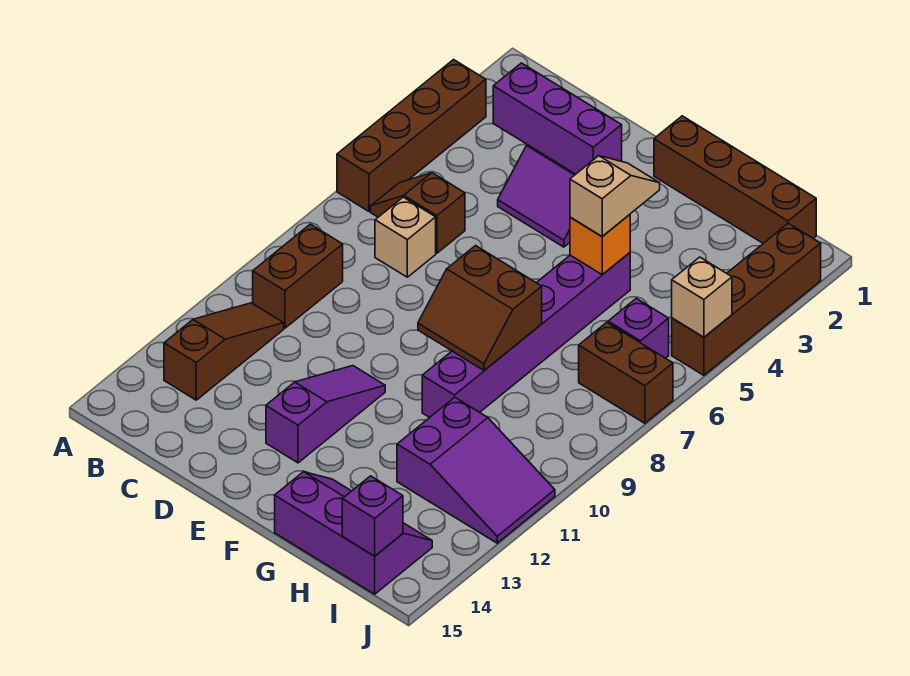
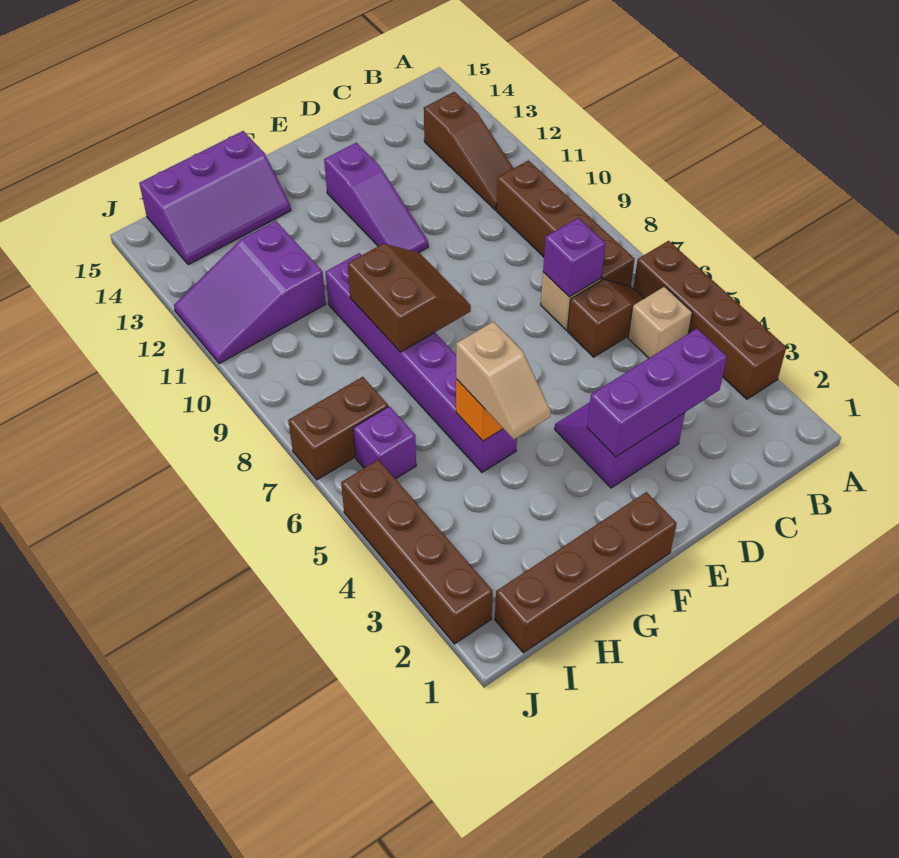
brown 1x2 brick [253,224,343,328] -> brown 1x4 brick [496,160,635,287]
brown 2x2 slope [418,246,542,370] -> brown 2x2 slope turned to [348,244,471,352]
purple 1x1 brick [342,476,403,556] -> purple 1x1 brick moved to [543,218,606,297]
tan 1x1 brick [672,257,732,337] -> tan 1x1 brick moved to [628,287,692,358]

